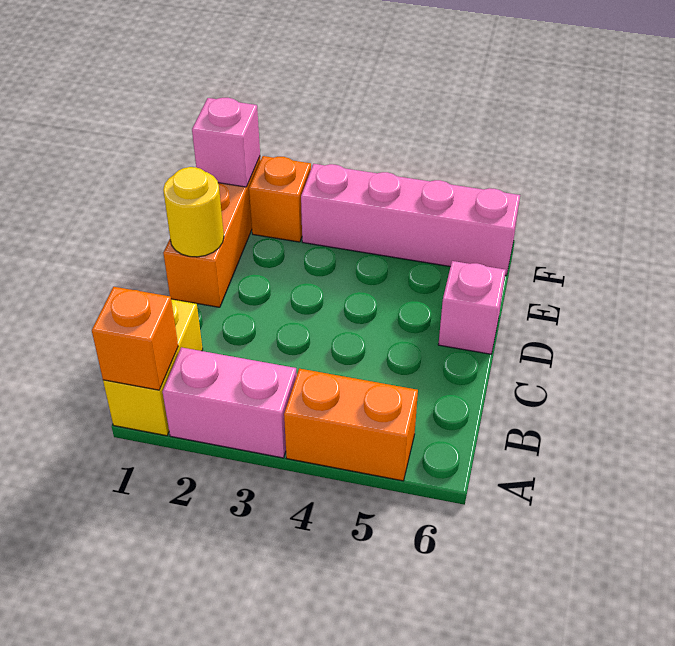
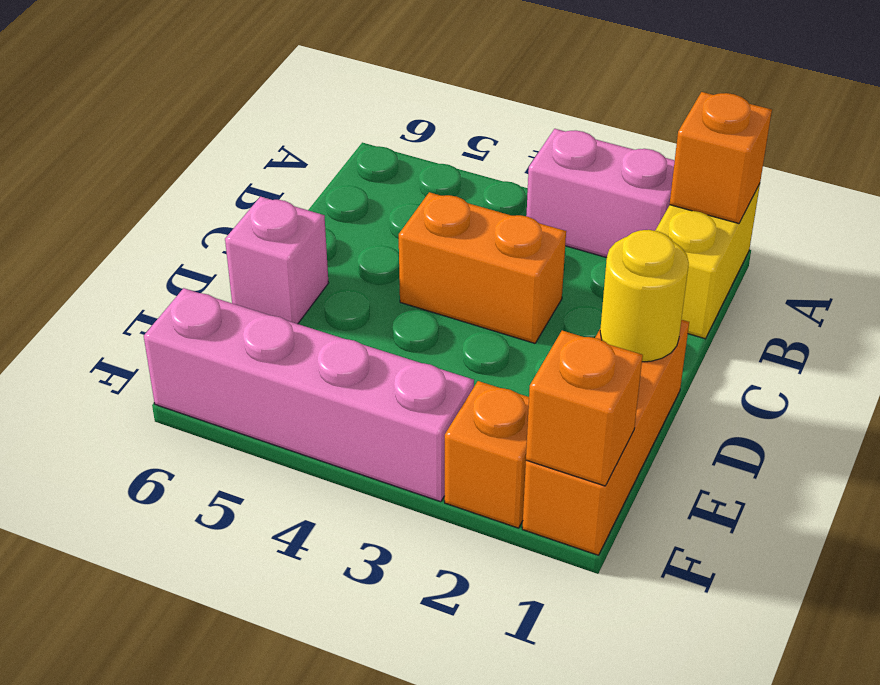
orange 1x2 brick [284,369,418,481] -> orange 1x2 brick moved to [399,192,566,343]
pink 1x1 brick [192,98,260,187] -> orange 1x1 brick [526,331,643,486]

